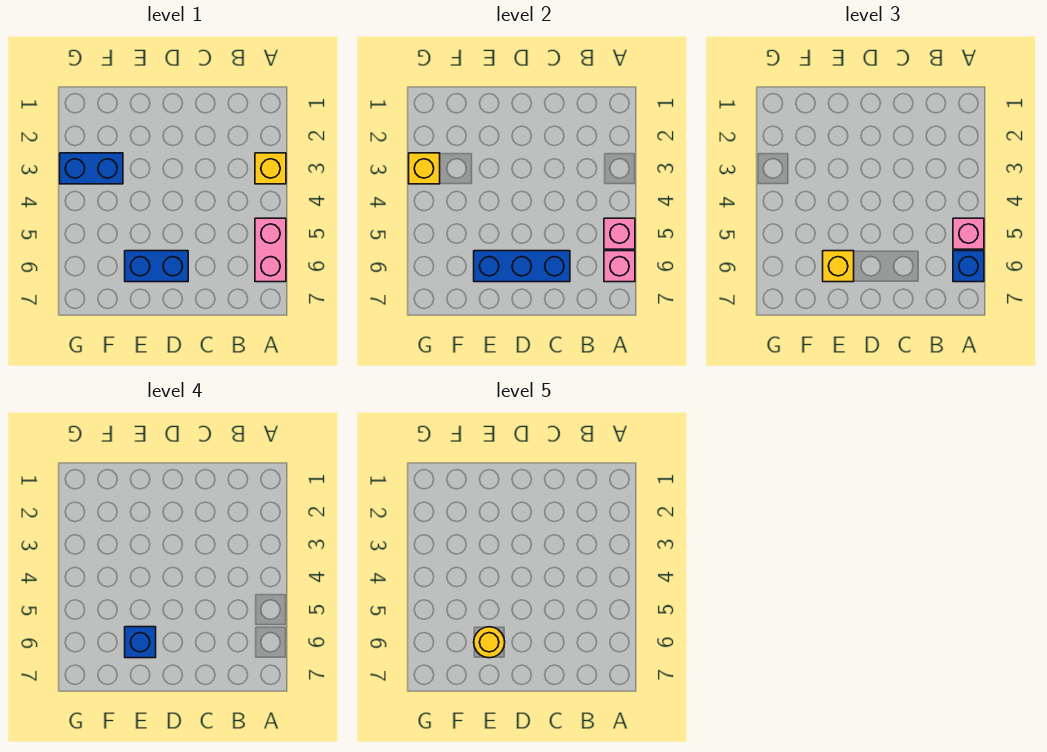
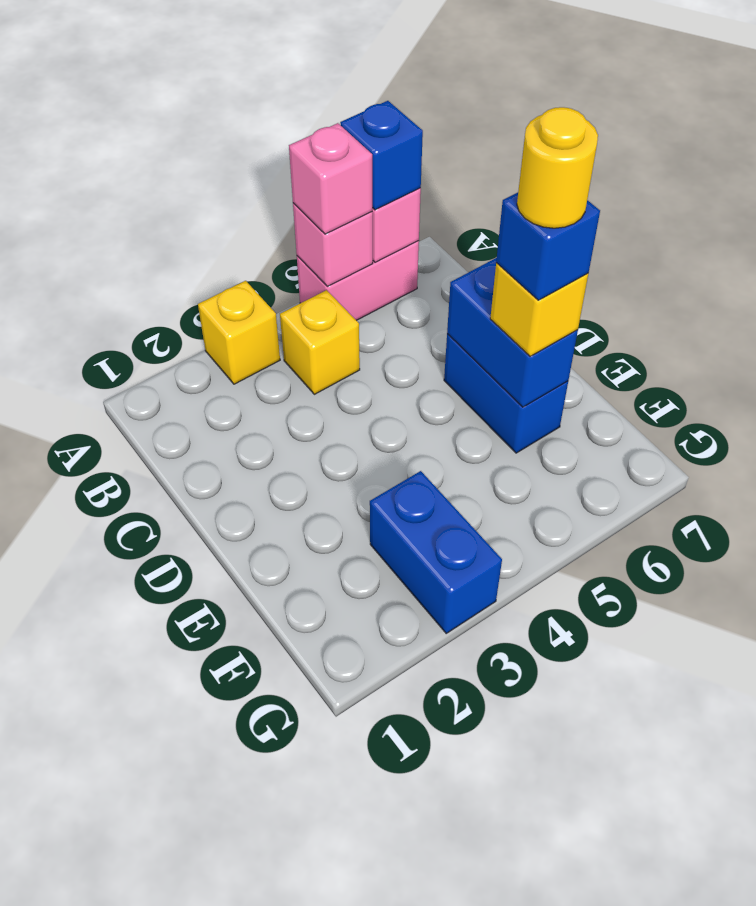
blue 1x3 brick [474,251,570,282] -> blue 1x2 brick [447,258,578,407]
yellow 1x1 brick [409,153,440,184] -> yellow 1x1 brick moved to [280,290,360,394]

